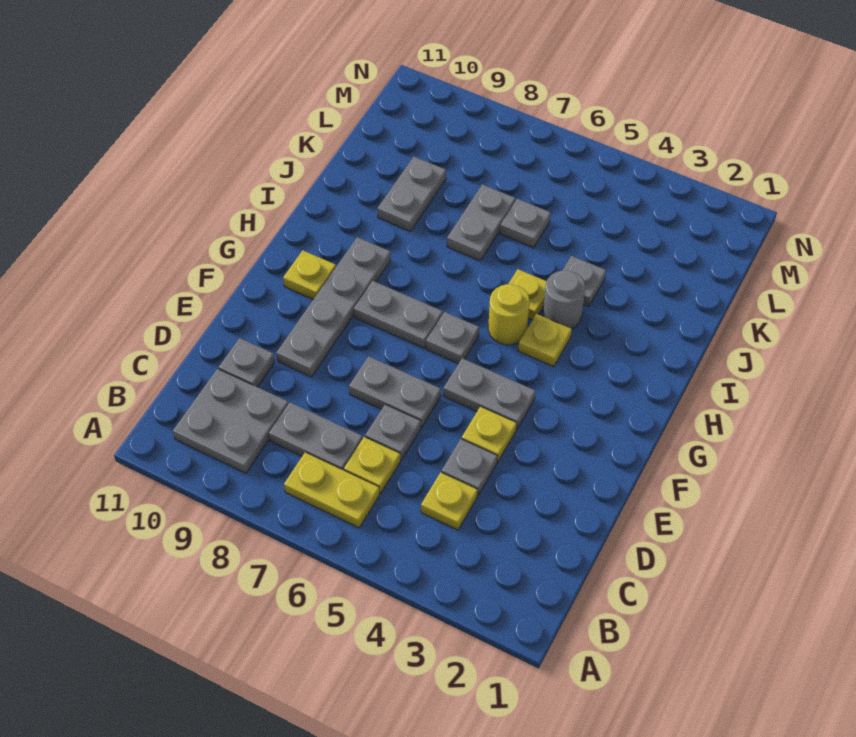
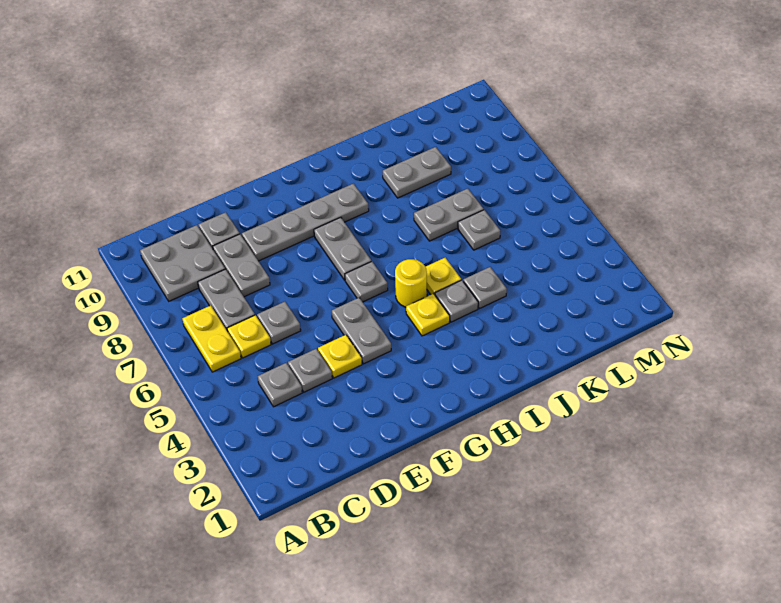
yellow 1x1 plate [421,472,478,530] -> grey 1x1 plate [258,363,302,407]
grey 1x2 plate [349,356,441,427] -> grey 1x2 plate moved to [213,234,270,297]
yellow 1x1 plate [283,251,336,299] -> none
grey 1x1 round brick [543,271,585,329] -> grey 1x1 plate [435,280,478,322]

